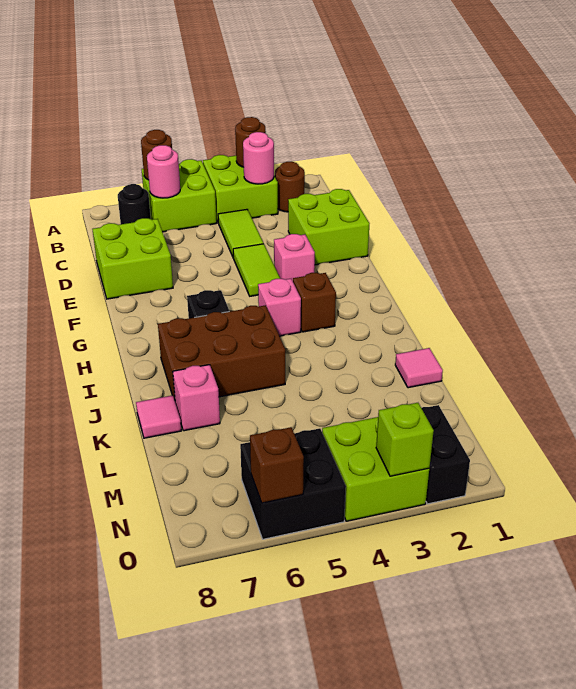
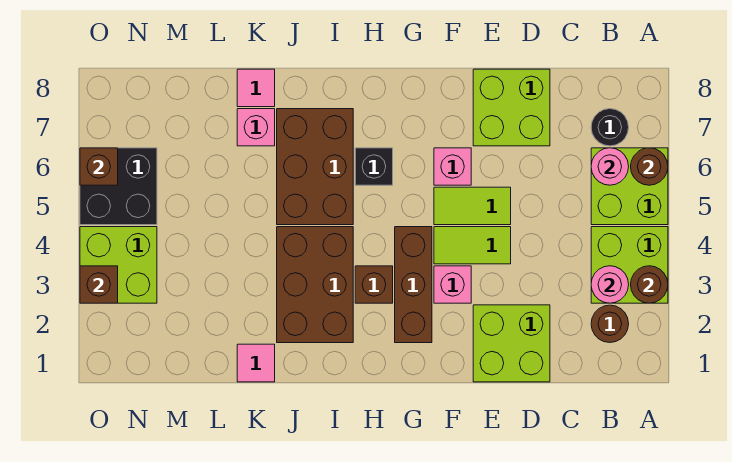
lime 1x2 tile [218,209,263,258] -> lime 1x2 tile moved to [434,187,511,225]
none -> brown 1x3 brick [395,227,432,343]
pink 1x1 brick [258,279,301,336] -> pink 1x1 brick moved to [434,148,471,185]
none -> brown 2x3 brick [277,227,353,343]
black 1x2 brick [422,405,470,504] -> none
lime 1x1 brick [376,403,434,476] -> brown 1x1 brick [80,266,118,303]

